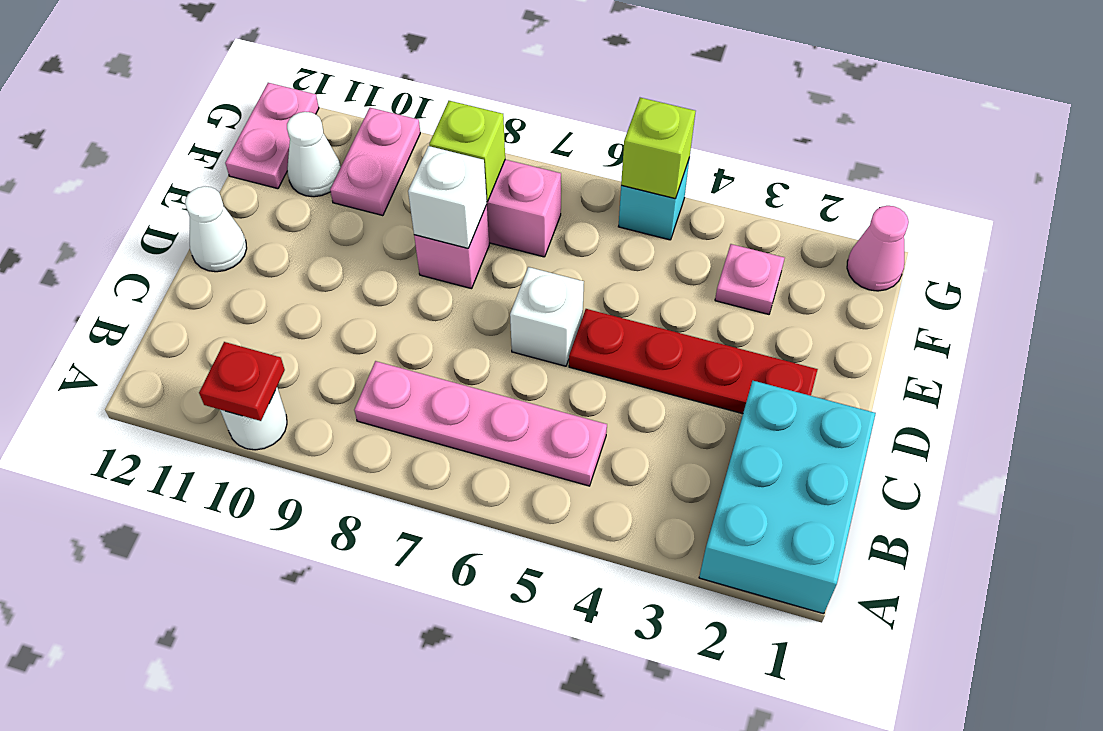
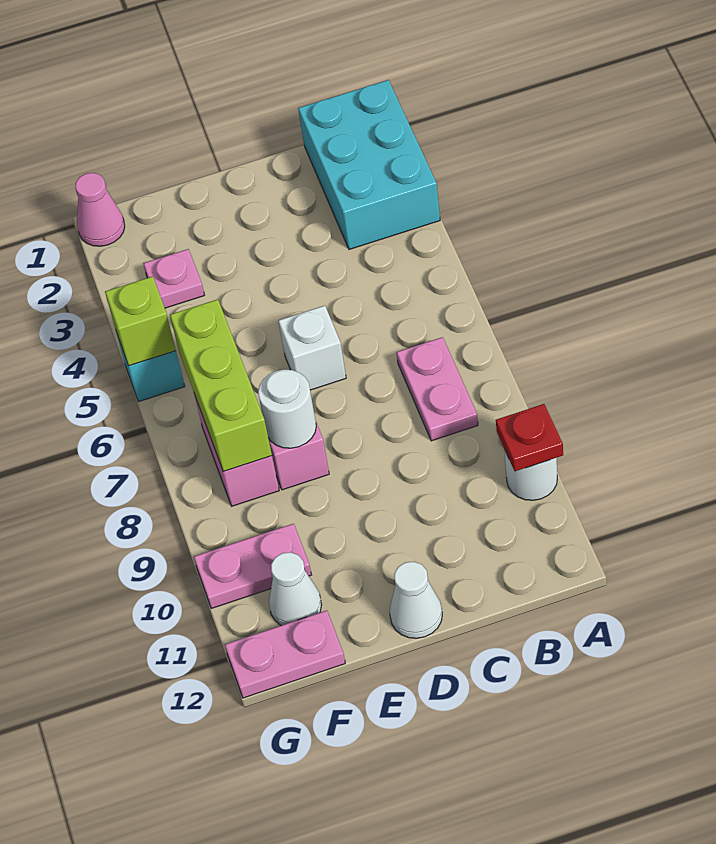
cyan 2x3 brick [699,381,876,614] -> cyan 2x3 brick turned to [298,80,440,249]
pink 1x4 plate [354,361,607,486] -> pink 1x2 plate [396,337,478,441]
red 1x4 plate [569,309,818,414] -> none
white 1x1 brick [408,146,487,248] -> white 1x1 round brick [258,369,316,448]
lime 1x1 brick [429,101,505,202] -> lime 1x3 brick [170,299,272,472]

